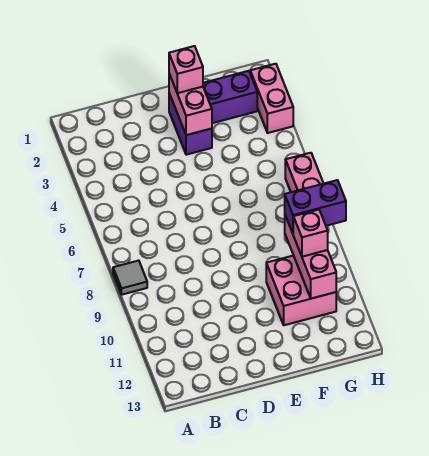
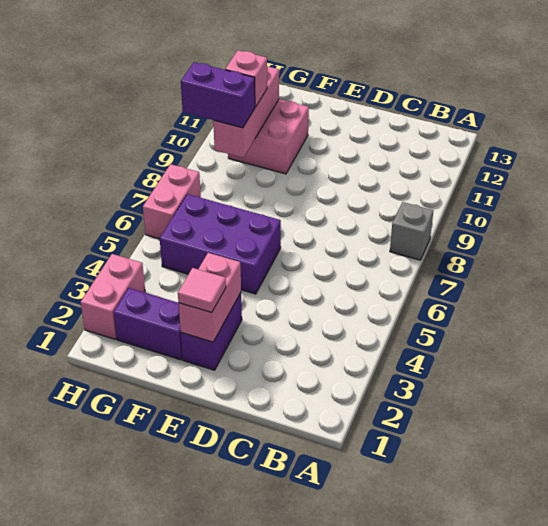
grey 1x1 tile [113,261,147,295] -> grey 1x1 brick [390,202,433,260]
pink 1x1 brick [169,46,203,93] -> pink 1x1 tile [178,268,226,312]
none -> purple 2x3 brick [160,194,281,294]

